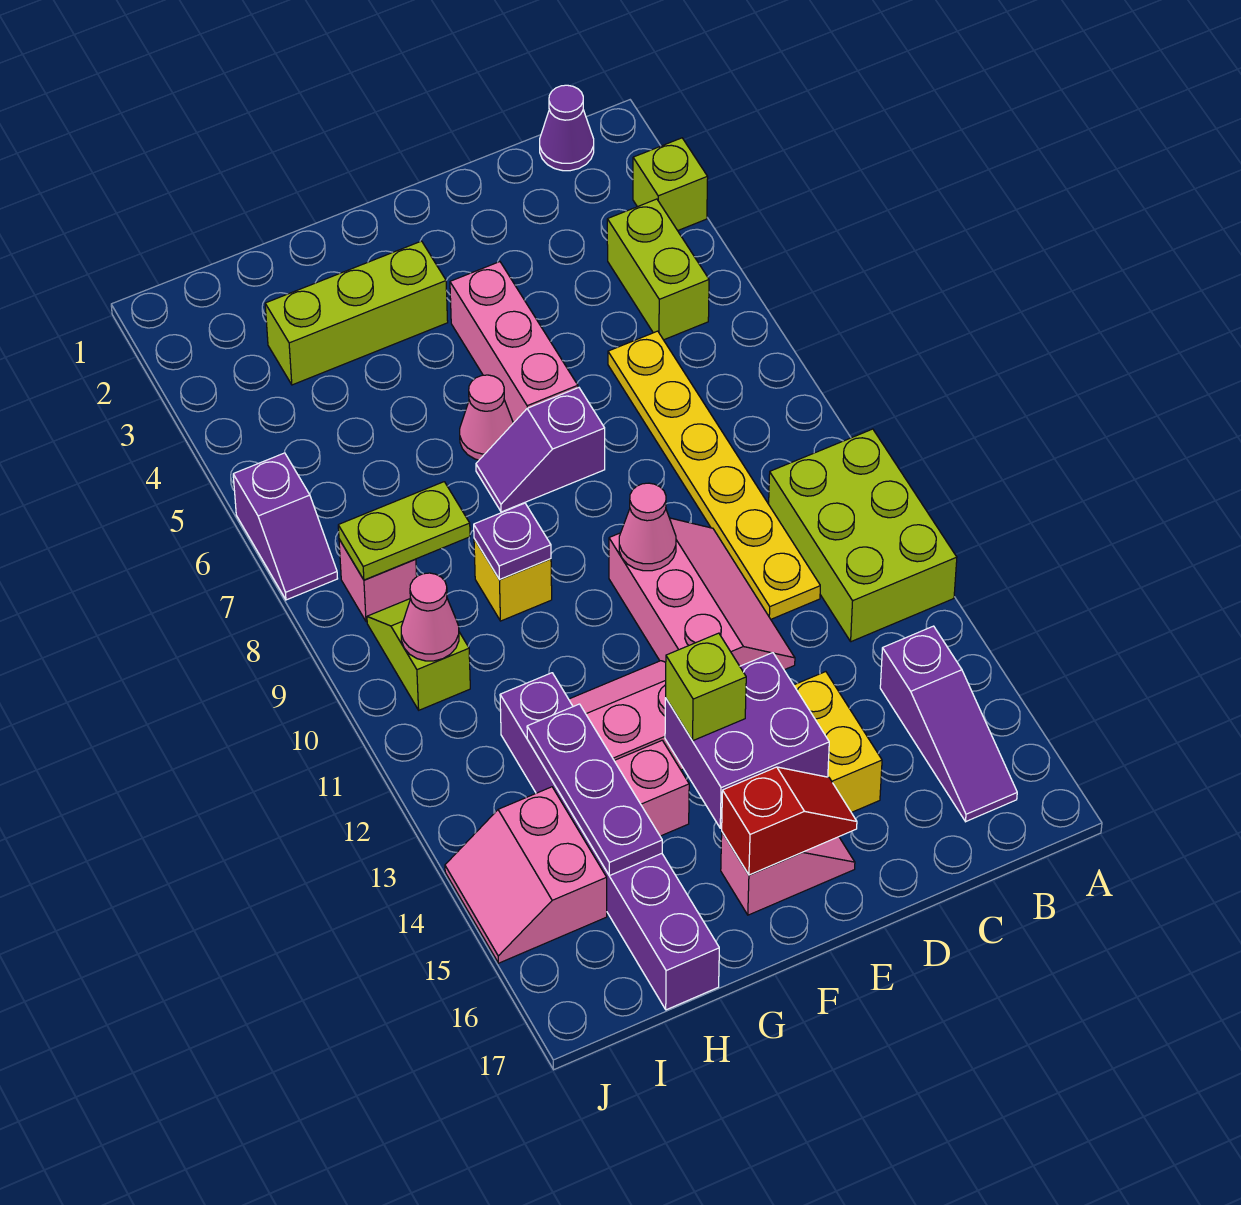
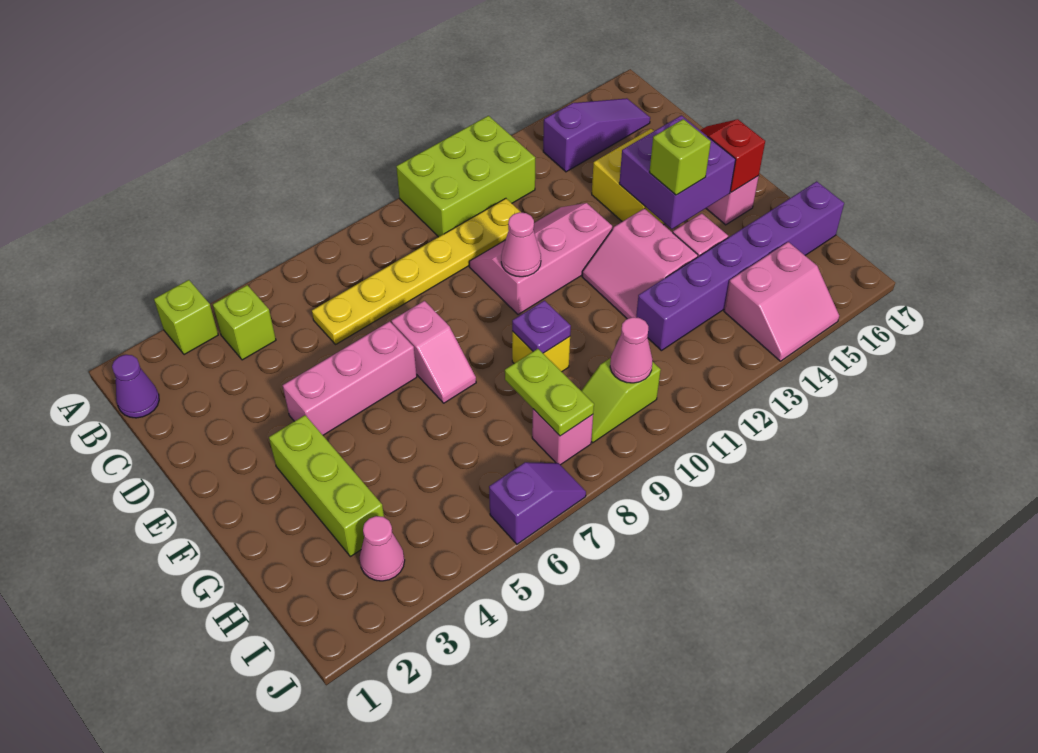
lime 1x2 brick [607,199,709,340] -> lime 1x1 brick [213,285,276,360]
purple 1x2 slope [476,388,605,512] -> pink 1x2 slope [392,301,476,403]
pink 1x1 cone [460,375,513,460] -> pink 1x1 cone moved to [360,516,405,581]
purple 1x3 plate [527,704,662,876] -> none

